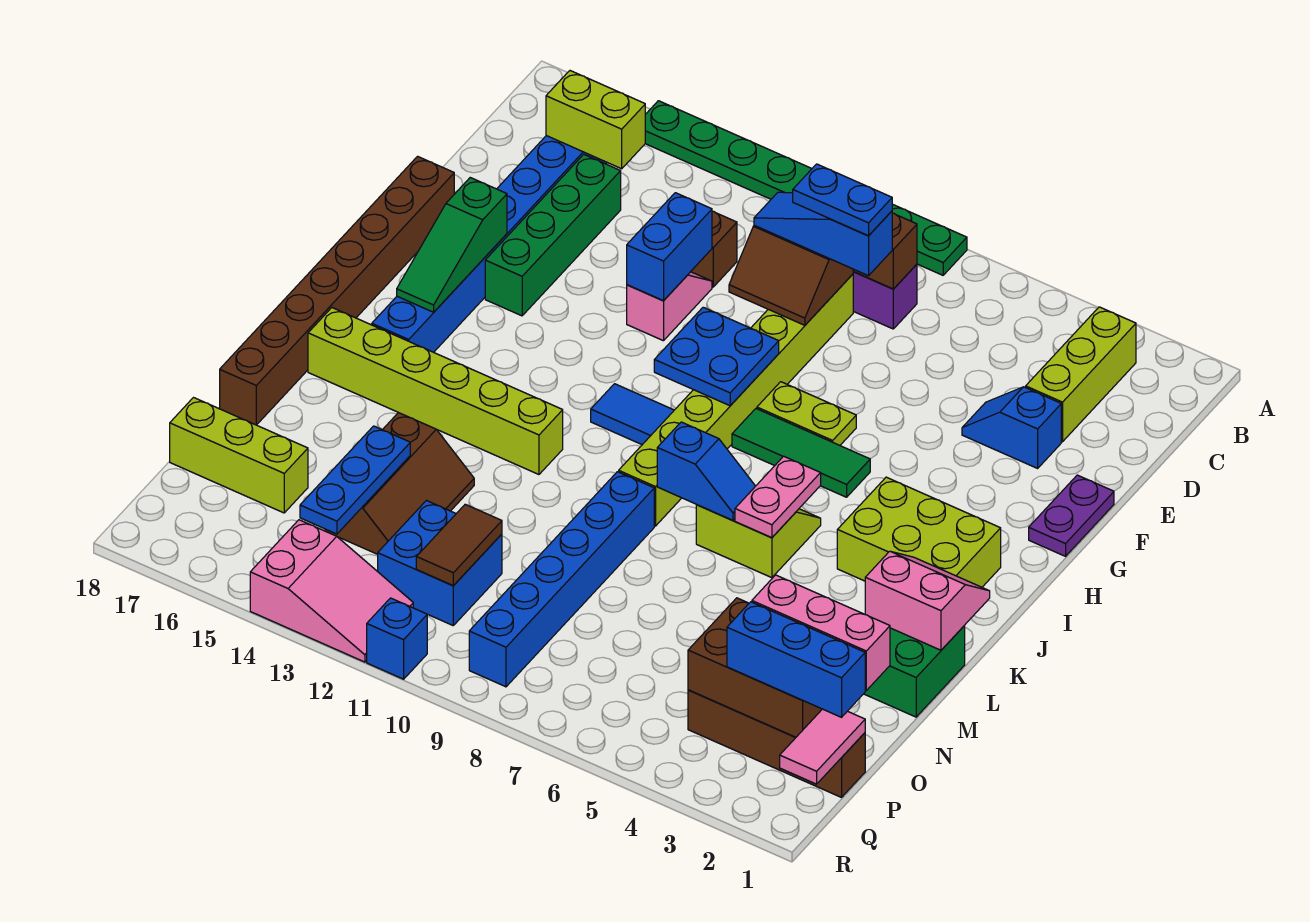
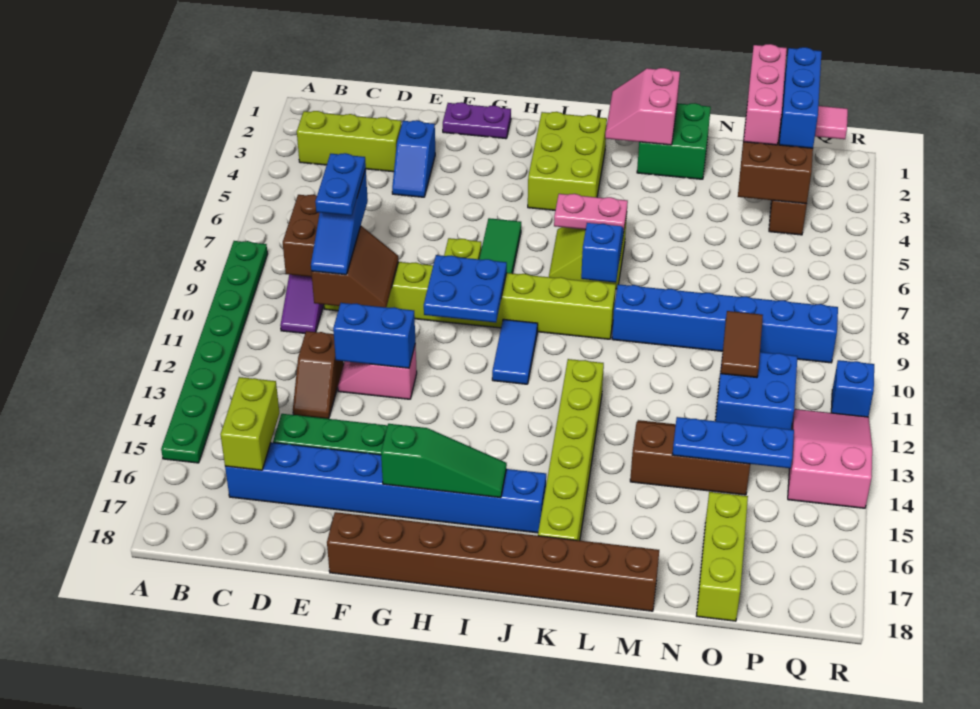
brown 1x2 tile [416,504,502,586] -> brown 1x2 tile turned to [721,311,763,378]

